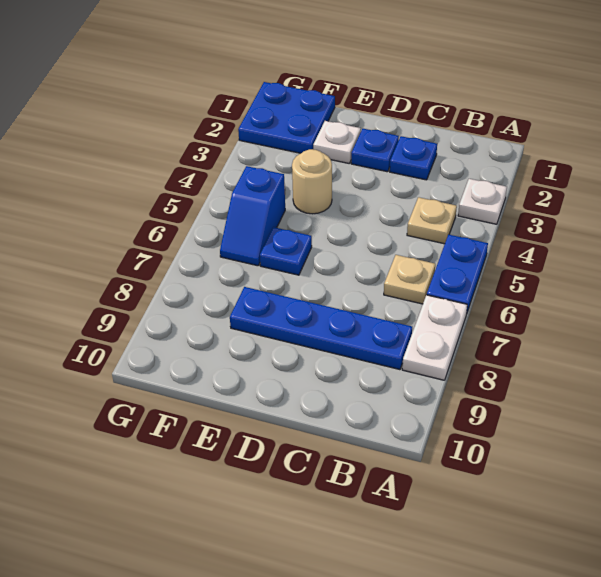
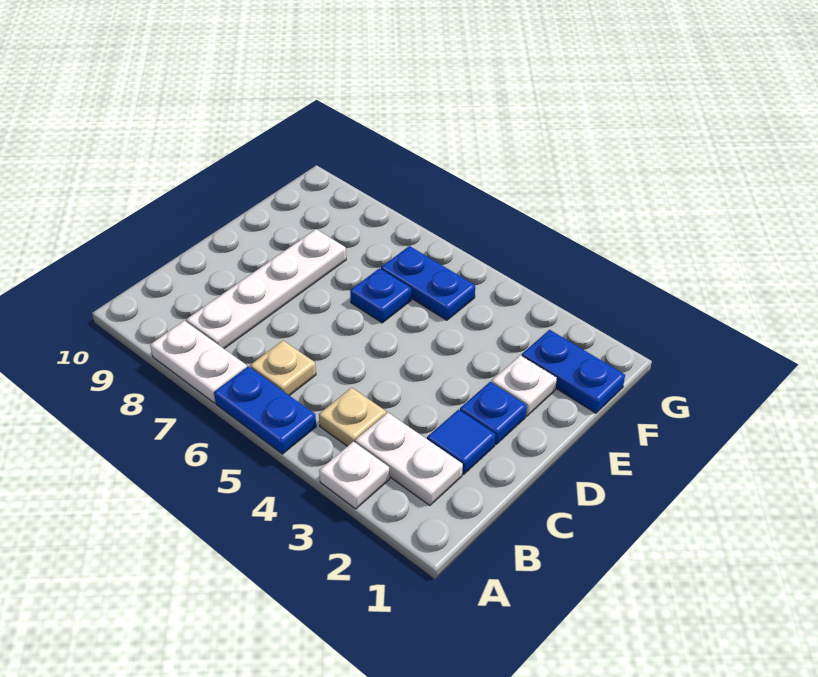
none -> white 1x2 plate [355,413,463,505]
blue 1x4 plate [230,287,412,370] -> white 1x4 plate [186,229,346,348]
blue 1x1 plate [390,136,437,180] -> blue 1x1 tile [427,410,495,474]
tan 1x1 round brick [292,149,332,214] -> none
blue 2x2 plate [238,82,335,153] -> blue 1x2 plate [522,330,625,413]
blue 1x2 slope [220,166,285,266] -> blue 1x2 plate [381,246,475,320]

